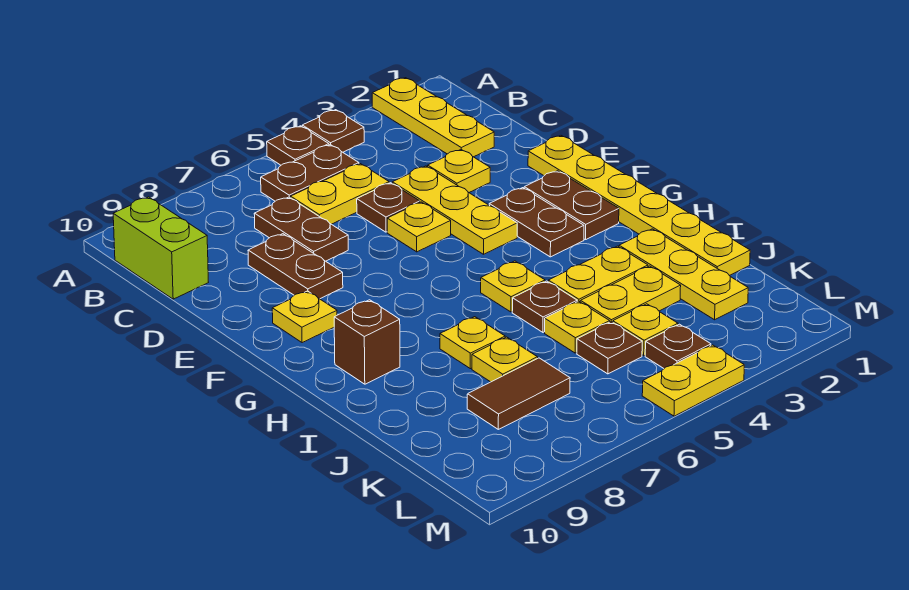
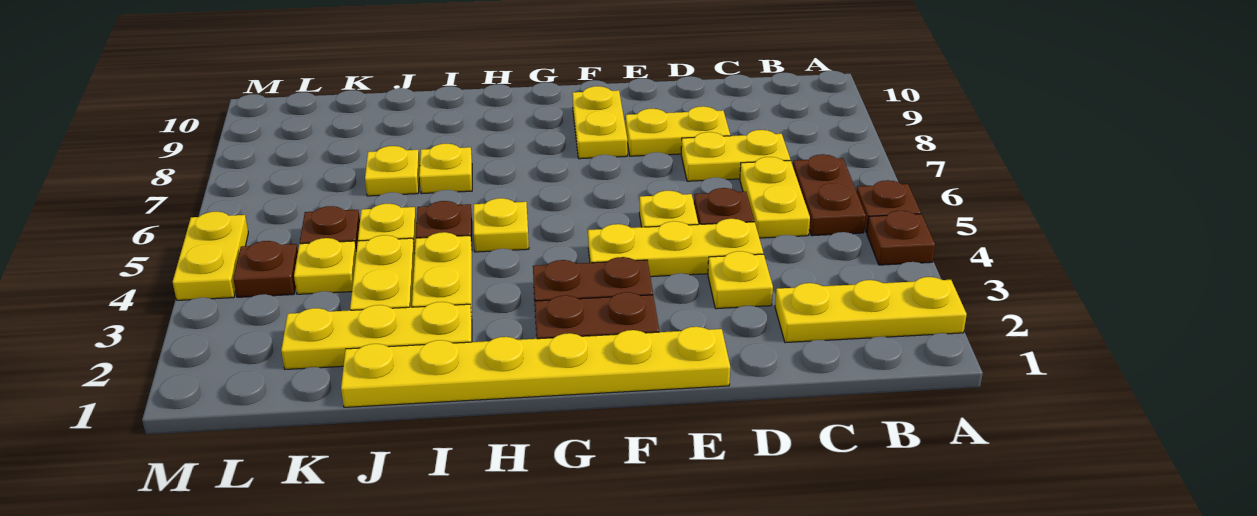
lime 1x2 brick [113,197,208,299] -> none
brown 1x2 plate [254,197,348,261] -> yellow 1x2 plate [681,130,790,181]
brown 1x2 plate [248,234,343,299] -> yellow 1x2 plate [626,106,730,156]
yellow 1x1 plate [272,291,337,343] -> yellow 1x2 plate [572,86,627,159]
brown 1x1 brick [334,300,400,384] -> none
brown 1x2 tile [467,358,570,429] -> none

